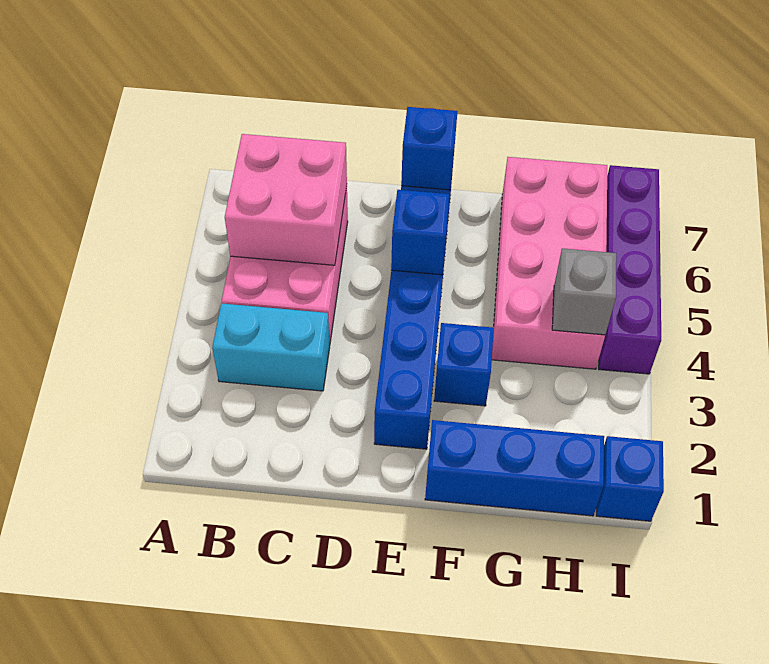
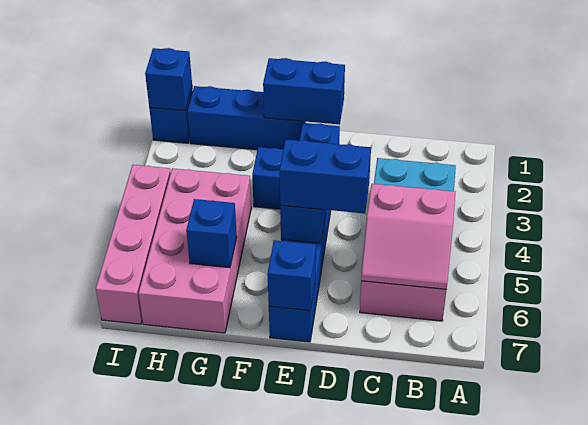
pink 2x2 brick [225,134,347,265] -> pink 2x2 slope [361,184,455,289]
none -> blue 1x2 brick [280,140,371,213]
none -> blue 1x2 brick [263,58,345,125]
none -> blue 1x1 brick [186,199,237,268]
grey 1x1 brick [552,248,616,335] -> none
none -> blue 1x1 brick [145,48,192,111]
purple 1x4 brick [598,165,661,374] -> pink 1x4 brick [96,165,171,324]

